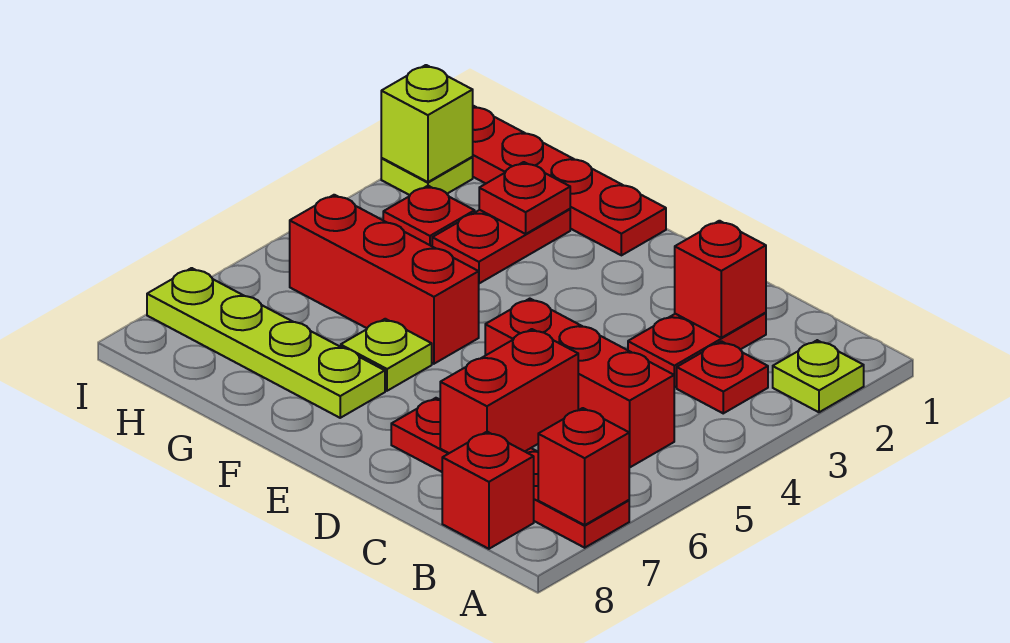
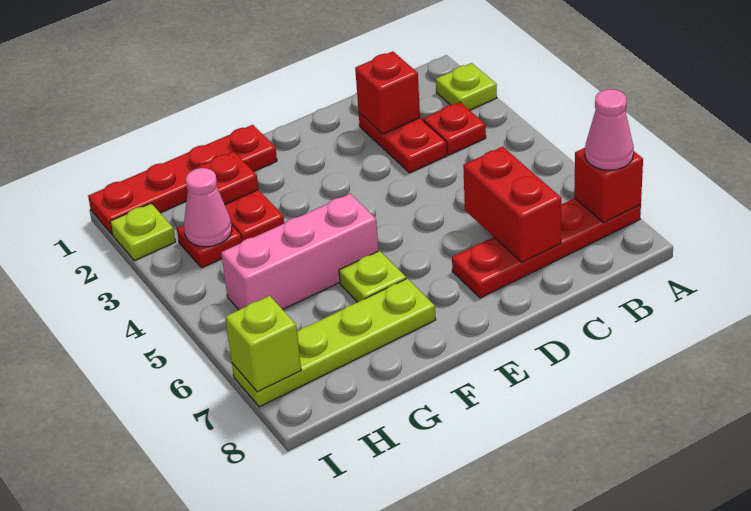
none -> pink 1x1 cone [585,89,634,170]
red 1x3 brick [485,299,674,467] -> none
red 1x1 brick [442,432,534,549] -> none
red 1x3 brick [290,195,479,364] -> pink 1x3 brick [221,194,378,310]
none -> pink 1x1 cone [184,168,232,247]
lime 1x1 brick [381,65,473,182] -> lime 1x1 brick moved to [225,296,301,392]

